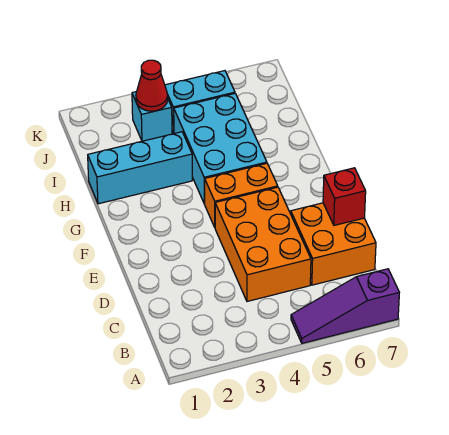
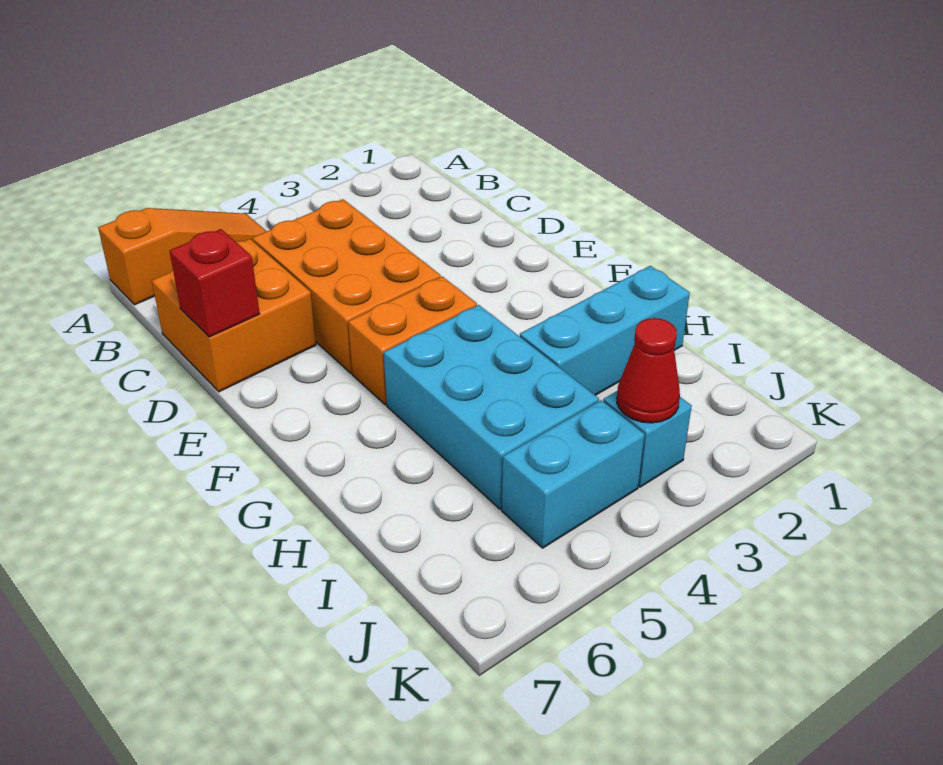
purple 1x3 slope [291,269,399,343] -> orange 1x3 slope [98,208,267,305]

